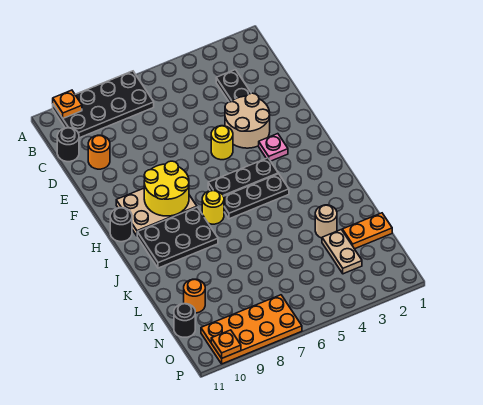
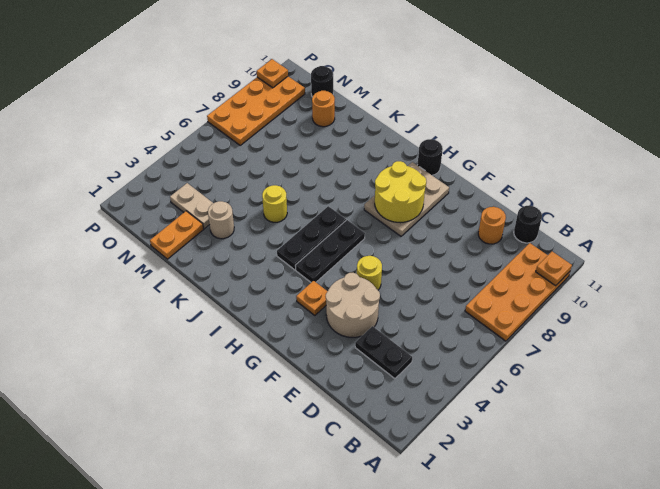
black 2x4 plate [53,71,154,138] -> orange 2x4 plate [465,243,570,341]
pink 1x1 plate [259,134,288,161] -> orange 1x1 plate [296,281,328,316]
yellow 1x1 round brick [202,190,224,224] -> yellow 1x1 round brick moved to [262,185,287,222]
black 2x3 plate [137,207,218,268] -> none

